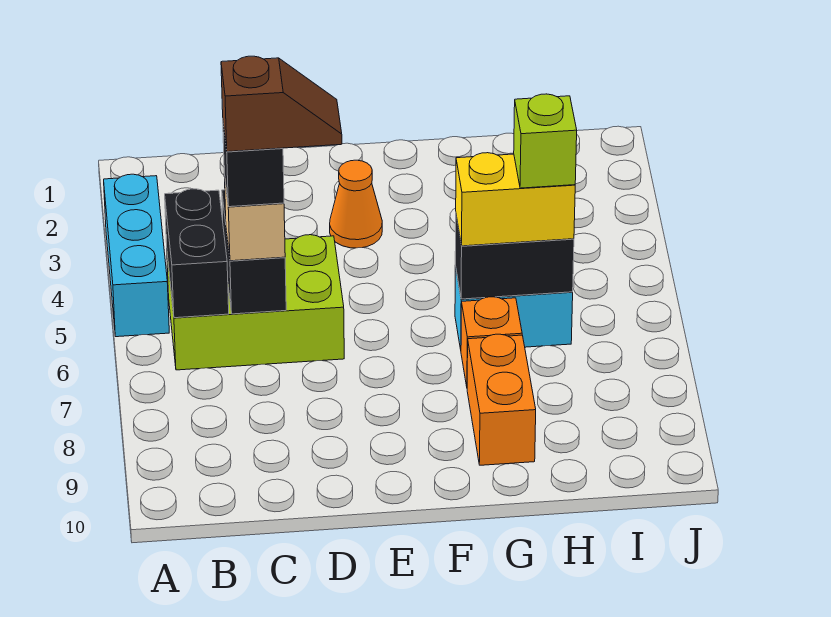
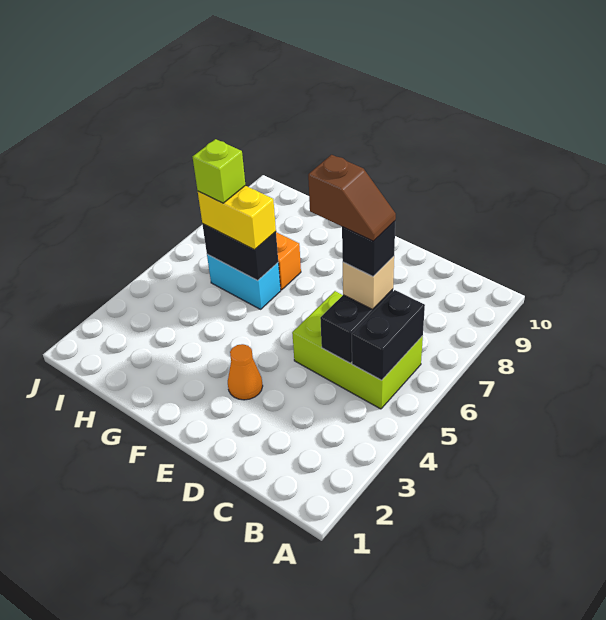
cyan 1x3 brick [104,174,169,337] -> none
brown 1x2 slope [221,56,342,152] -> brown 1x2 slope turned to [308,155,396,241]
orange 1x2 brick [467,334,536,465] -> none

